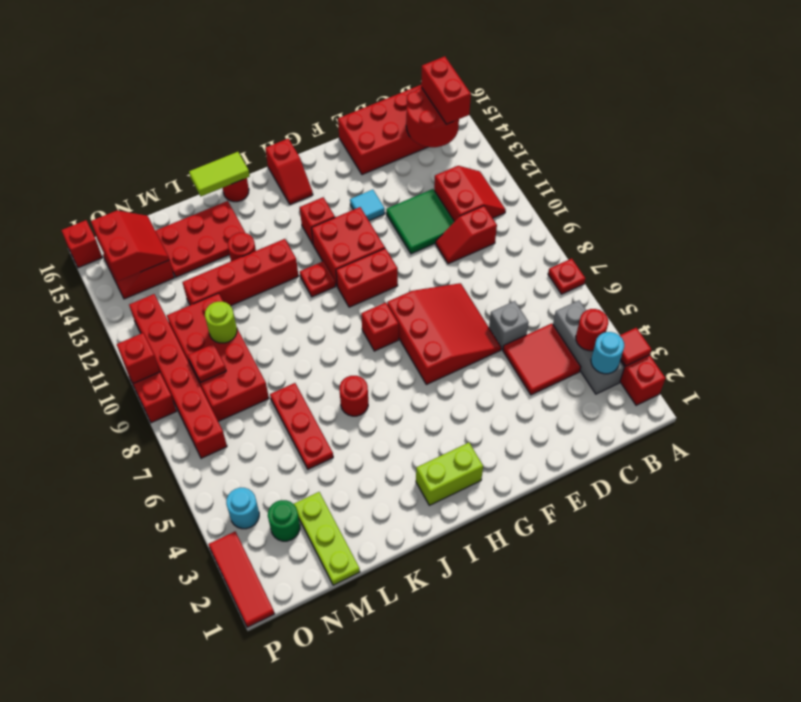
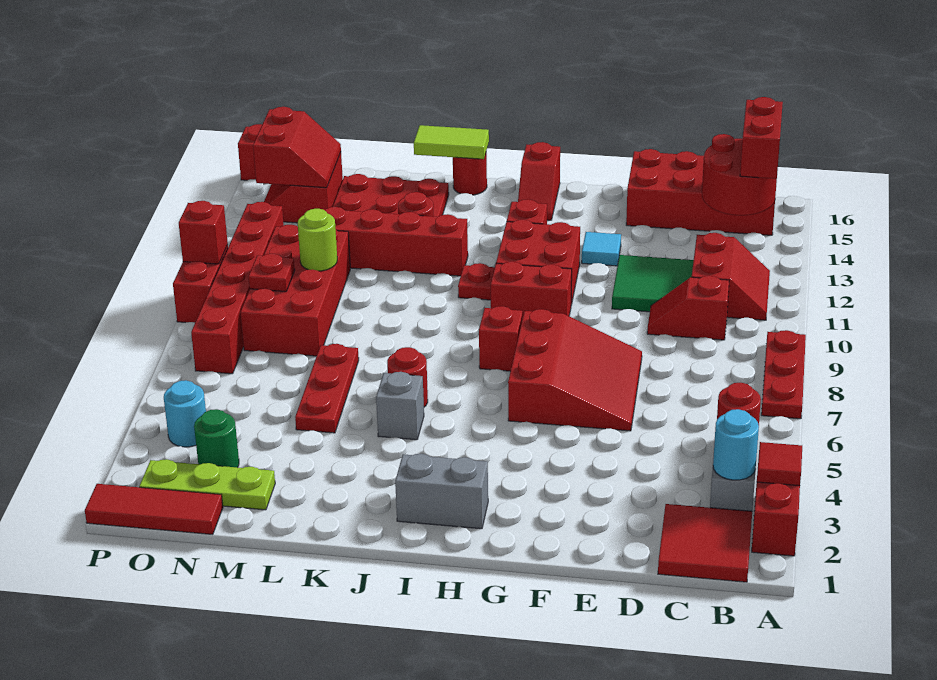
red 1x1 plate [548,259,585,294] -> red 1x3 plate [761,330,806,419]
red 2x2 tile [503,323,581,395] -> red 2x2 tile moved to [658,504,752,582]
grey 1x1 brick [489,301,529,349] -> grey 1x1 brick moved to [376,372,424,440]
lime 1x2 brick [416,443,483,505] -> grey 1x2 brick [395,454,488,529]
lime 1x3 plate [294,492,360,585] -> lime 1x3 plate turned to [139,459,275,510]
red 1x3 tile [208,532,275,627] -> red 1x3 tile turned to [85,484,223,534]

